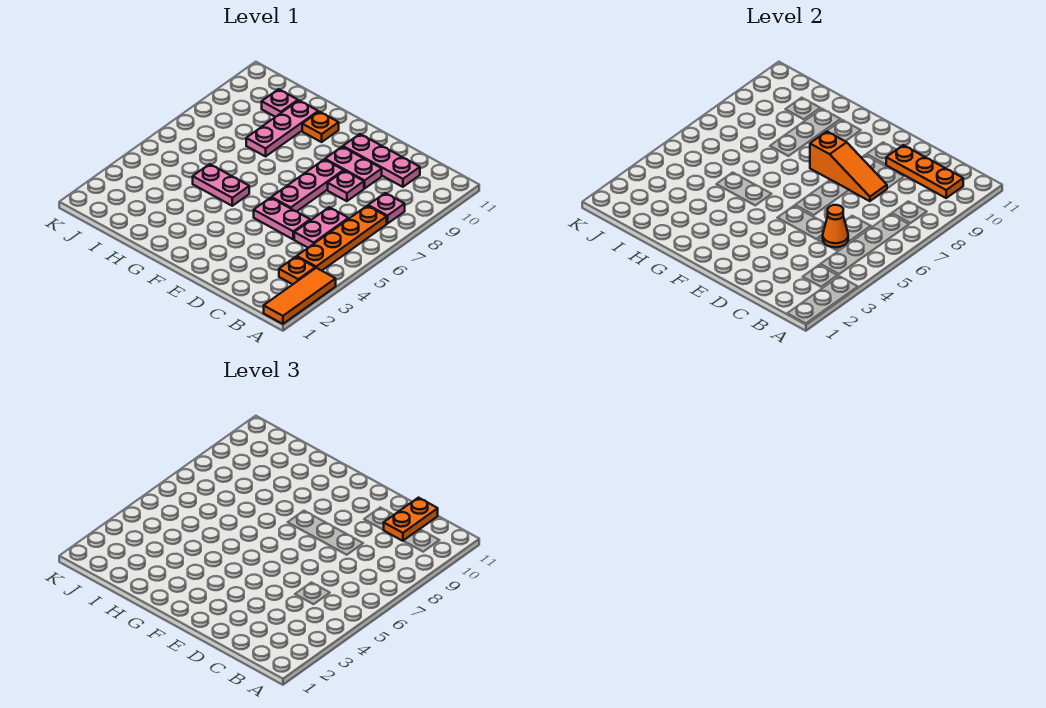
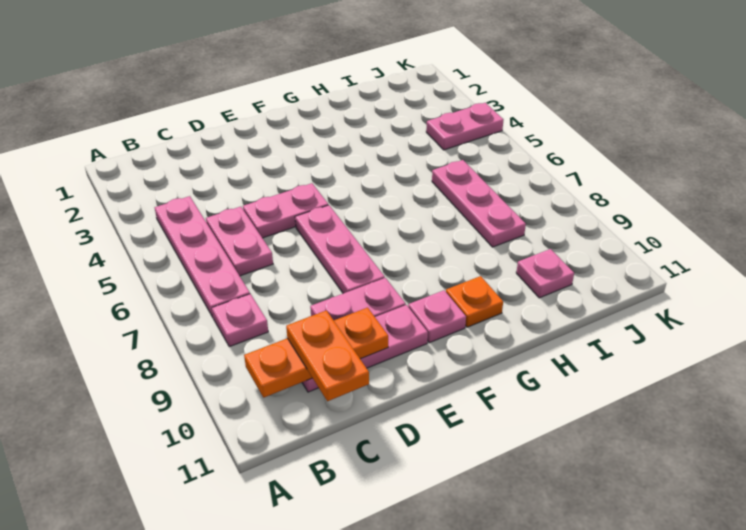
orange 1x3 tile [264,268,336,324] -> none
orange 1x1 plate [279,257,315,284] -> none
orange 1x4 plate [297,206,387,271] -> pink 1x4 plate [155,196,250,317]
orange 1x1 cone [823,205,848,247] -> none
pink 1x1 plate [328,171,364,201] -> pink 1x1 plate moved to [408,290,466,343]
orange 1x3 slope [810,132,887,201] -> none
pink 1x2 plate [193,164,249,206] -> pink 1x2 plate moved to [426,103,503,150]
pink 1x3 plate [246,101,318,156] -> pink 1x3 plate moved to [432,160,526,247]

